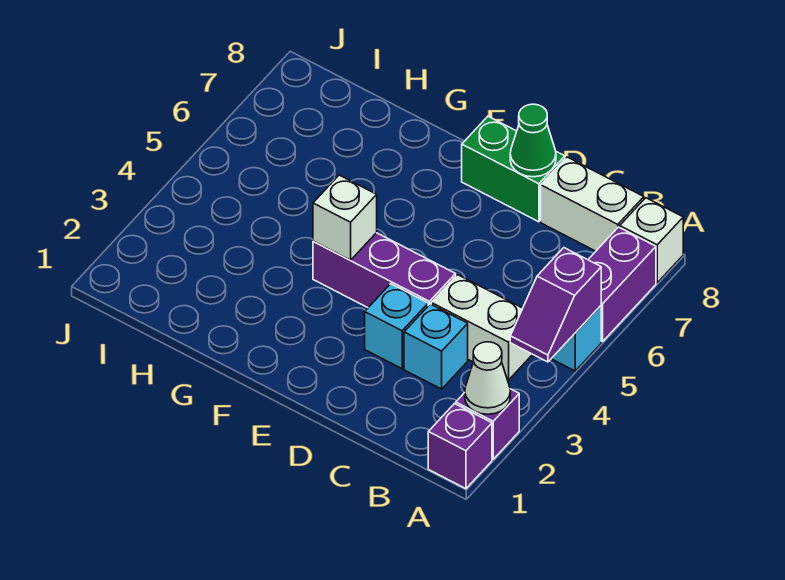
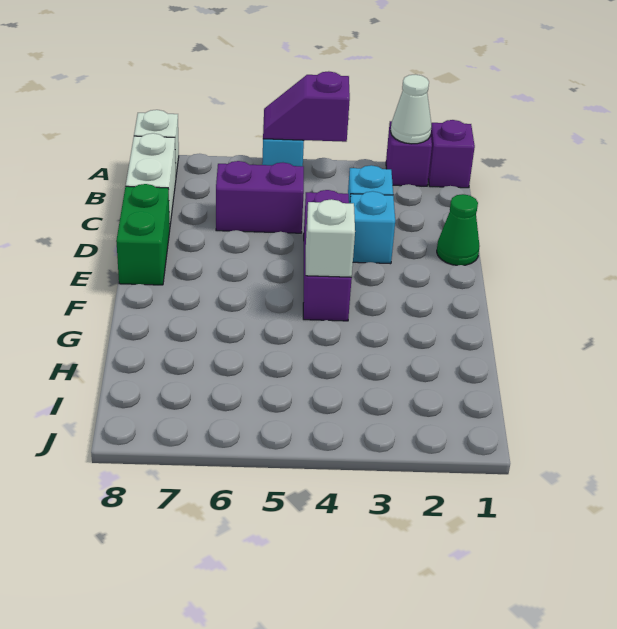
purple 1x2 slope [510,248,601,362] -> purple 1x2 slope turned to [263,71,350,142]
purple 1x2 brick [588,227,656,342] -> purple 1x2 brick moved to [216,161,304,233]
white 1x2 brick [431,275,533,380] -> none
green 1x1 cone [510,104,556,177] -> green 1x1 cone moved to [437,194,480,265]

